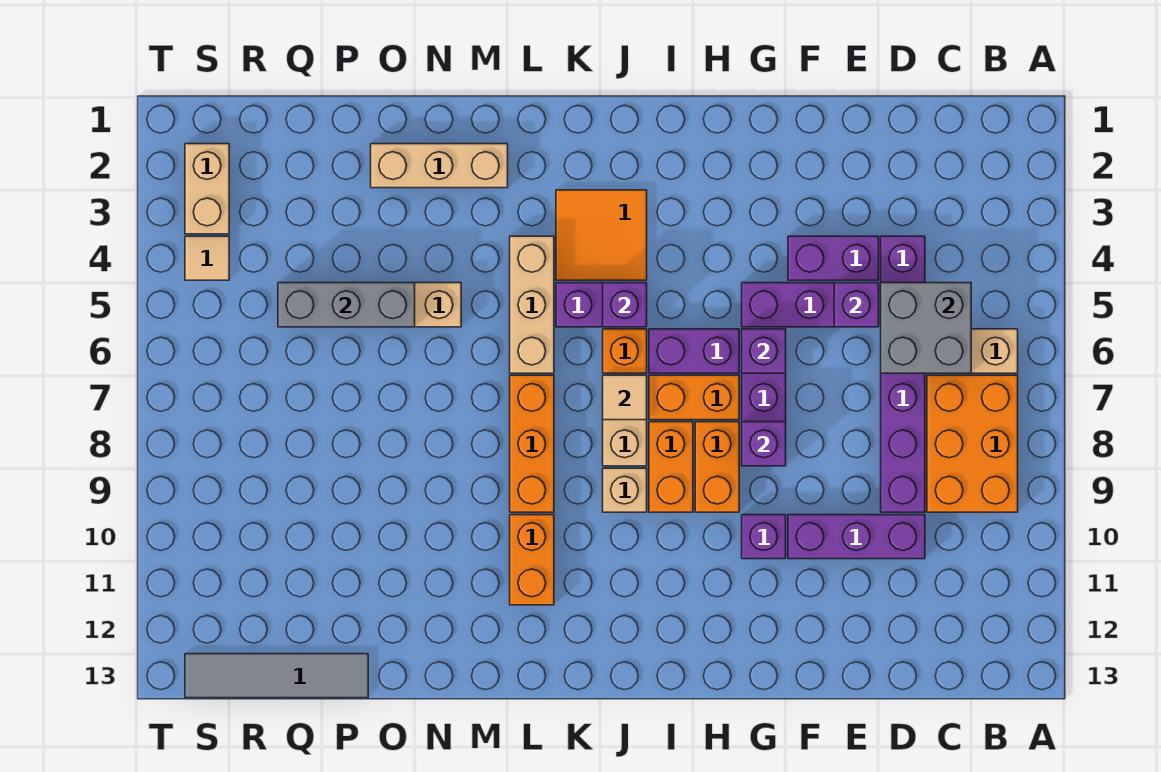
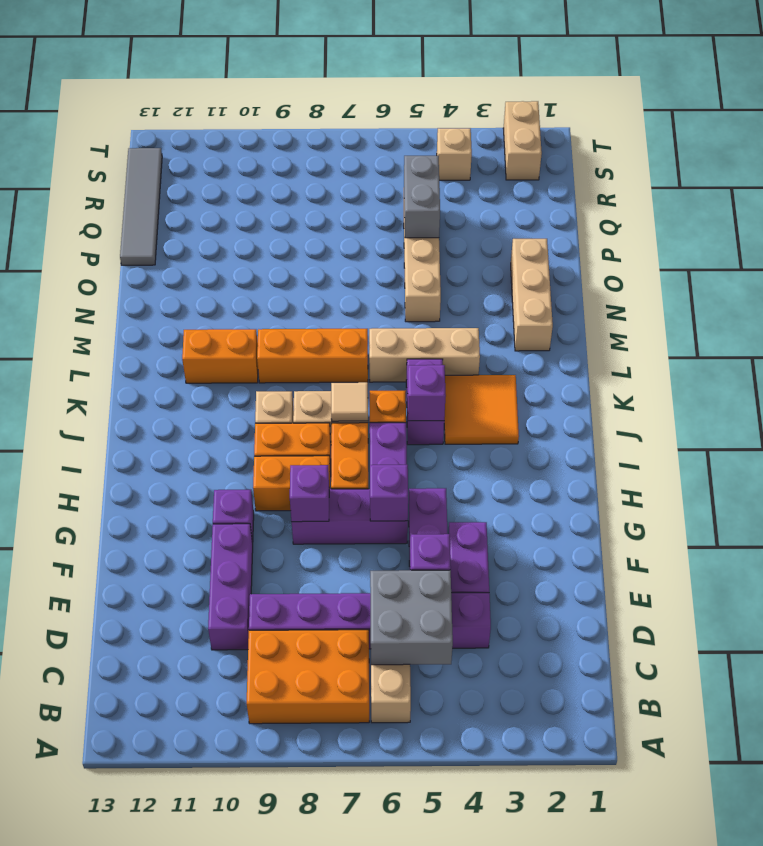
grey 1x3 brick [278,283,415,327] -> grey 1x2 brick [404,156,440,238]
tan 1x2 brick [185,144,229,234] -> tan 1x2 brick turned to [503,101,542,180]
tan 1x1 tile [185,236,229,280] -> tan 1x1 brick [437,128,472,180]

